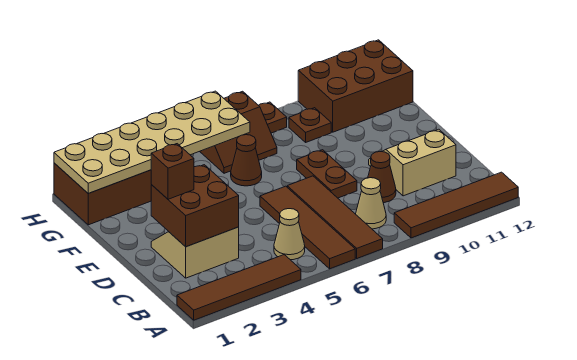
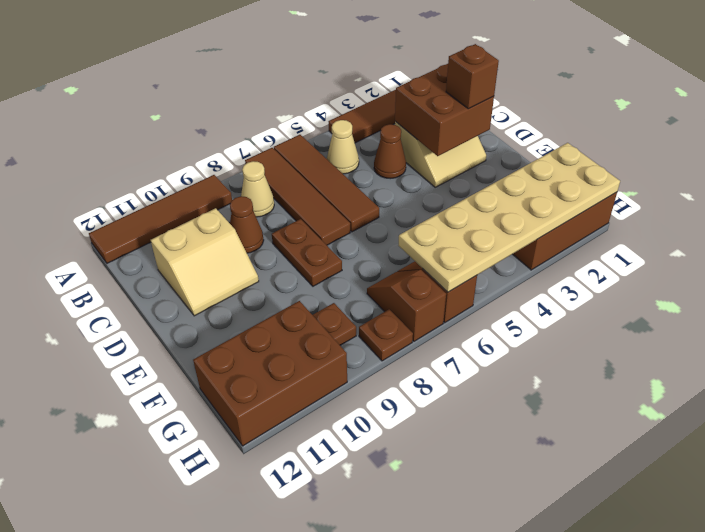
brown 1x1 cone [231,135,262,186] -> brown 1x1 cone moved to [374,124,406,179]

